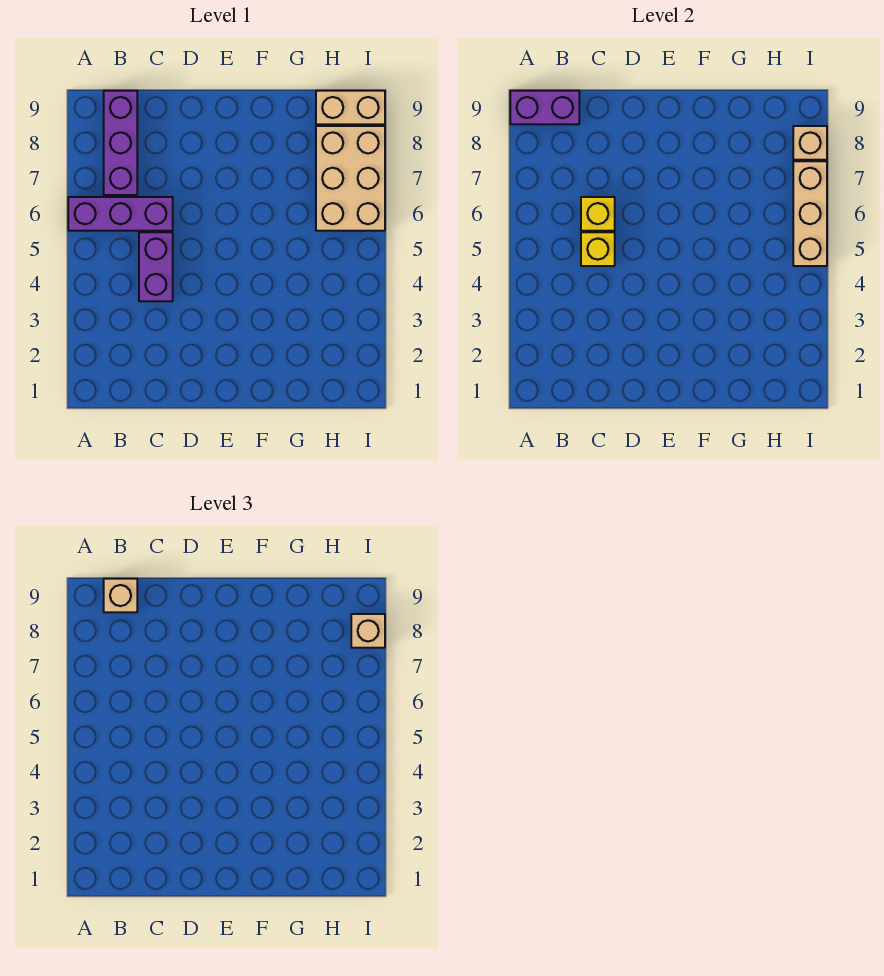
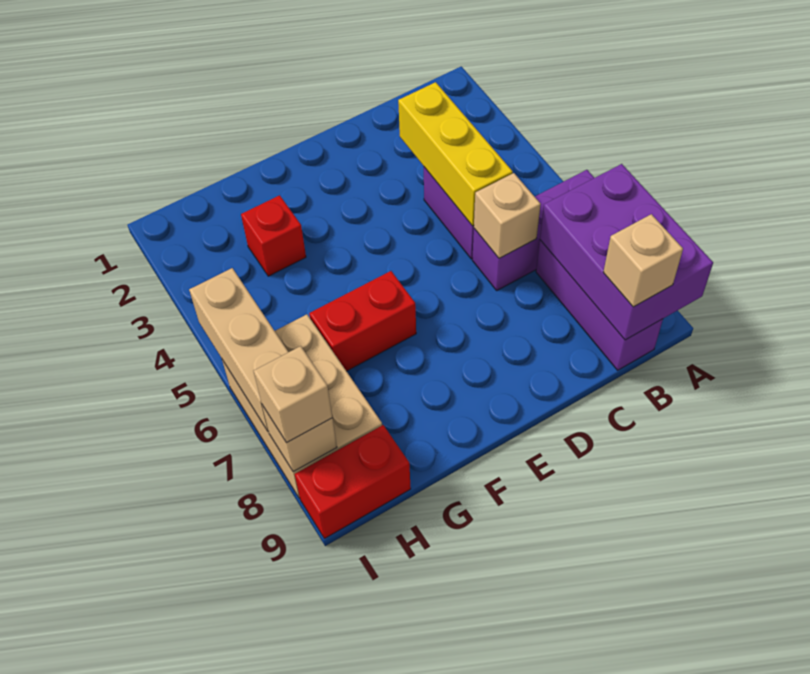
purple 1x2 brick [510,91,579,124] -> purple 2x3 brick [540,164,713,340]
yellow 1x1 brick [581,232,615,266] -> yellow 1x3 brick [398,82,513,226]
yellow 1x1 brick [581,197,615,231] -> tan 1x1 brick [474,173,541,258]
none -> red 1x2 brick [309,271,416,371]
none -> red 1x1 brick [241,195,306,276]
tan 1x2 brick [316,91,385,124] -> red 1x2 brick [295,425,411,539]

